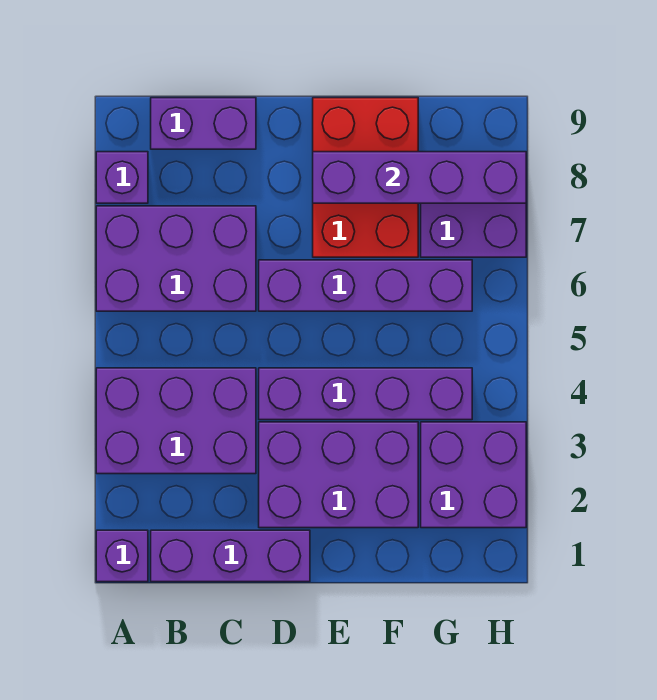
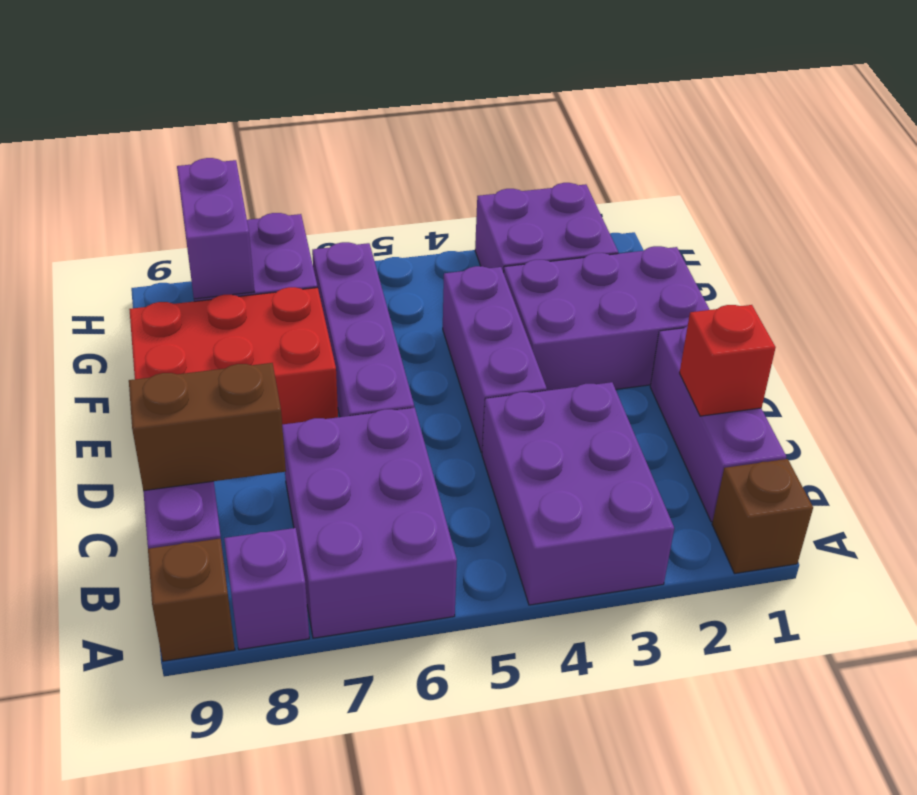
purple 1x1 brick [96,530,148,582] -> brown 1x1 brick [712,459,813,574]
none -> brown 1x1 brick [148,538,235,661]
none -> red 1x1 brick [680,305,776,416]
none -> brown 1x2 brick [129,363,286,491]
purple 2x3 brick [259,422,418,528] -> purple 2x3 brick turned to [504,246,710,391]
purple 1x4 brick [259,368,472,420] -> purple 1x3 brick [443,266,547,453]
purple 1x4 brick [313,152,526,203] -> purple 1x2 brick [177,158,254,299]

